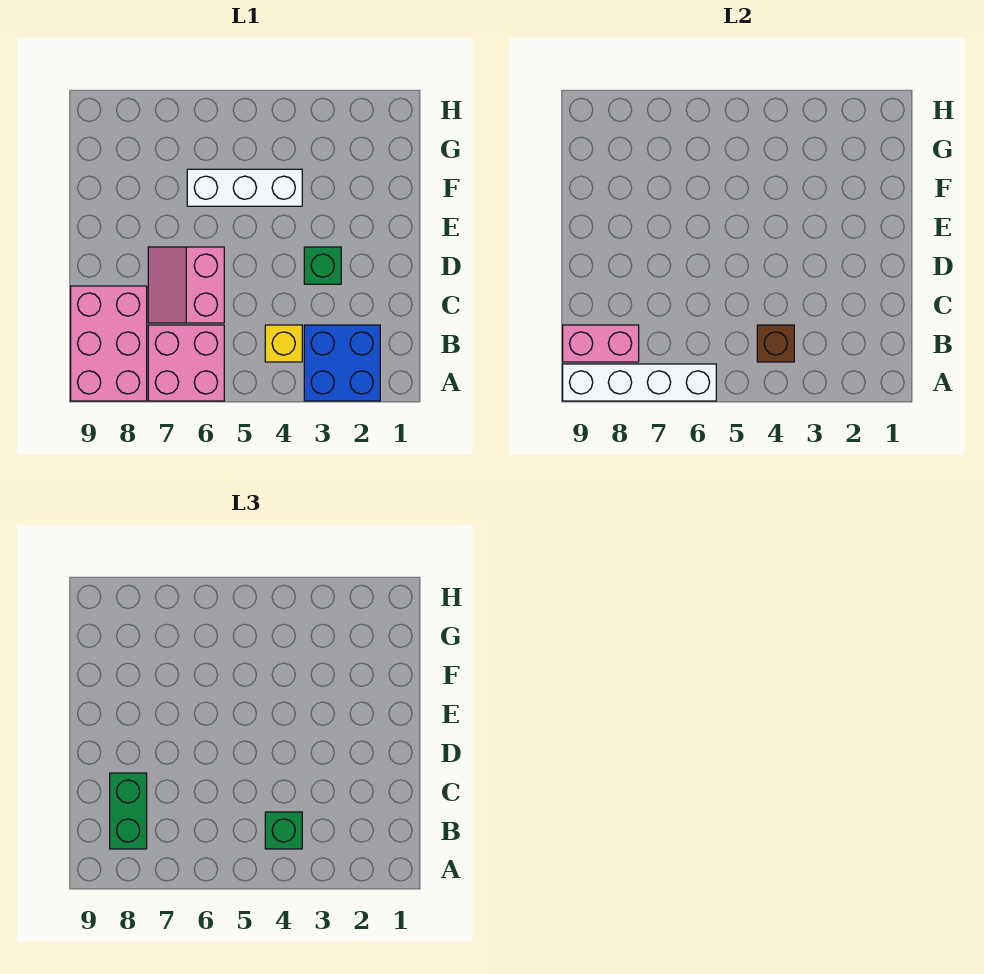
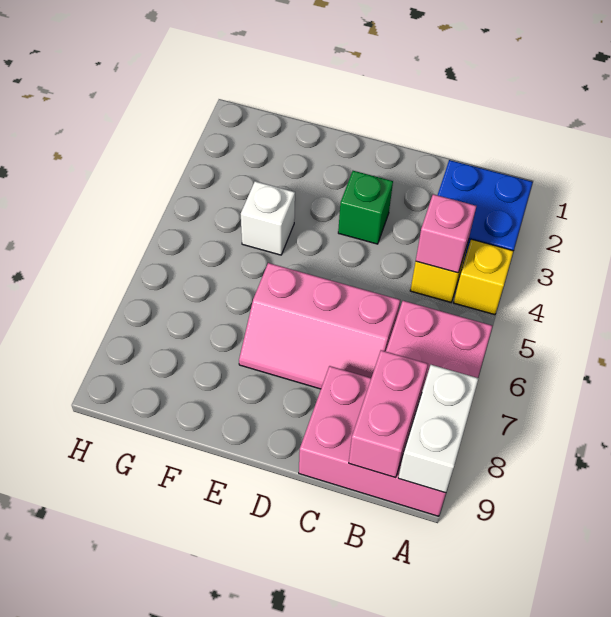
none -> yellow 1x1 brick [454,240,513,315]
white 1x4 brick [563,364,716,401] -> white 1x2 brick [398,365,479,493]
brown 1x1 brick [757,325,794,362] -> pink 1x1 brick [416,194,476,273]
green 1x1 brick [265,812,302,849] -> none
green 1x2 brick [110,773,147,849] -> none
pink 2x2 slope [148,247,224,323] -> pink 2x3 slope [239,263,400,389]
white 1x3 brick [187,169,302,206] -> white 1x1 brick [241,181,295,255]

